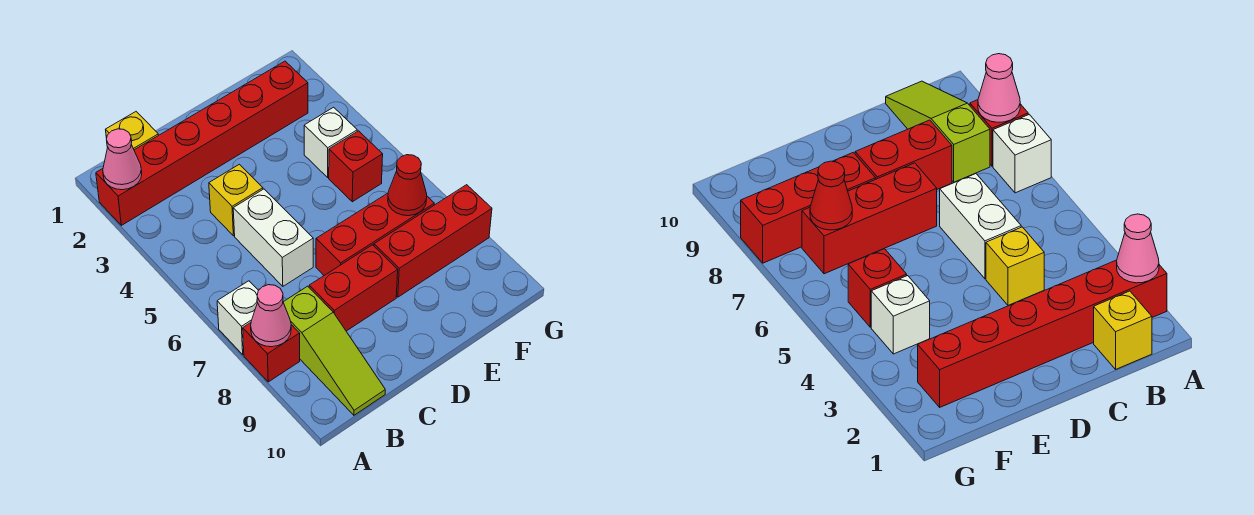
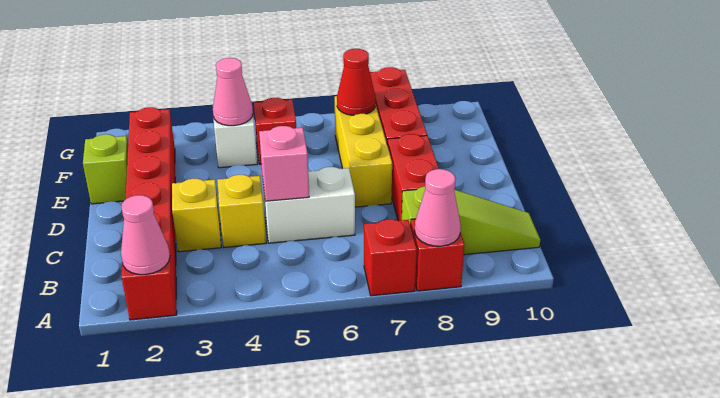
white 1x1 brick [217,281,258,355] -> red 1x1 brick [364,219,417,296]
yellow 1x1 brick [106,112,158,150] -> yellow 1x1 brick moved to [172,179,221,252]
none -> pink 1x1 brick [259,126,309,201]
red 1x3 brick [316,193,434,275] -> yellow 1x3 brick [335,96,392,207]
none -> lime 1x1 brick [83,134,128,204]
none -> pink 1x1 cone [213,58,253,126]

